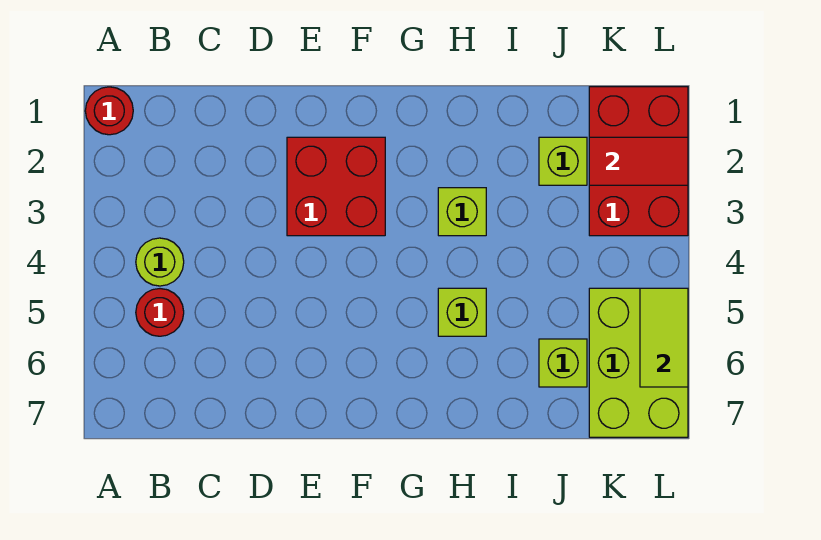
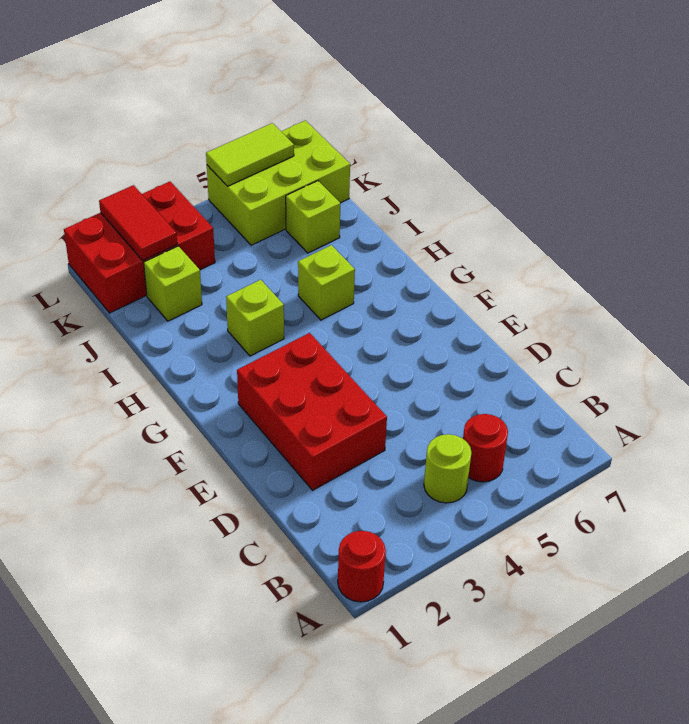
red 2x2 brick [287,137,385,236] -> red 2x3 brick [237,333,387,490]

